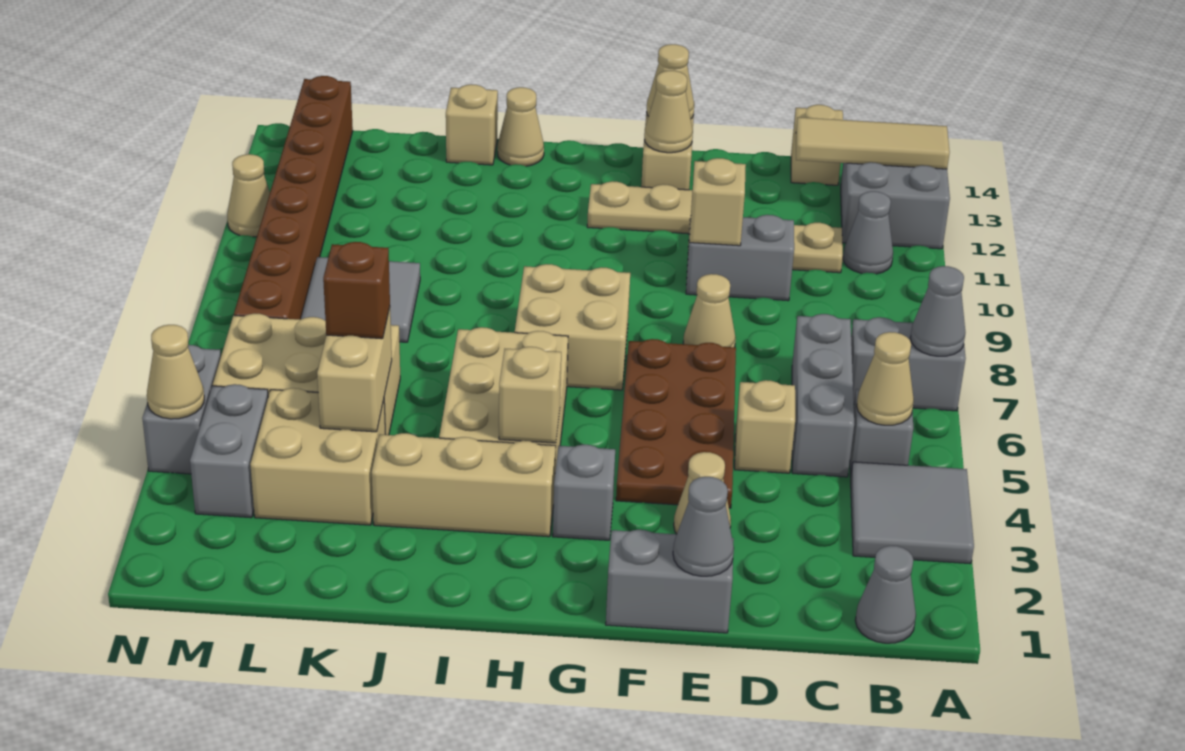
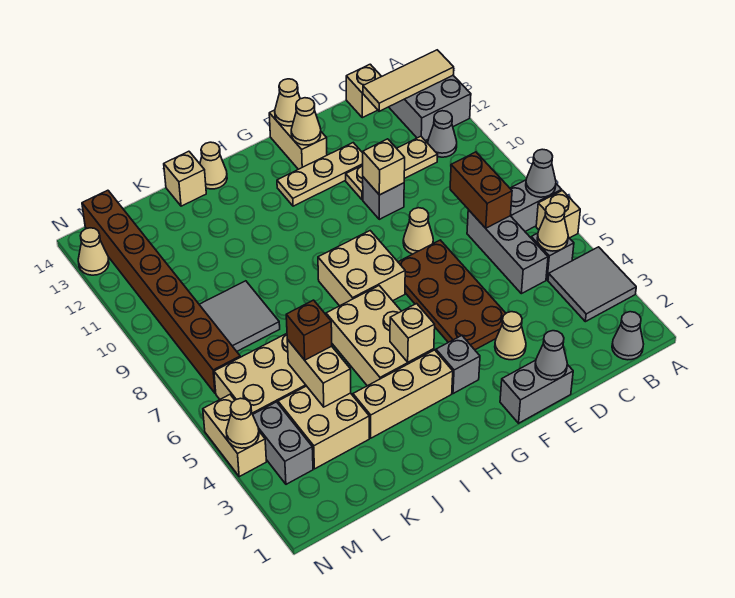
none -> brown 1x2 brick [450,152,512,228]
tan 1x1 brick [735,380,795,473] -> tan 1x1 brick moved to [536,191,580,238]
grey 1x2 brick [686,215,794,301] -> grey 1x1 brick [363,177,404,219]
grey 1x2 brick [142,345,221,474] -> tan 1x2 brick [203,395,266,477]
tan 1x1 cone [227,154,270,237] -> tan 1x1 cone moved to [78,228,109,275]

